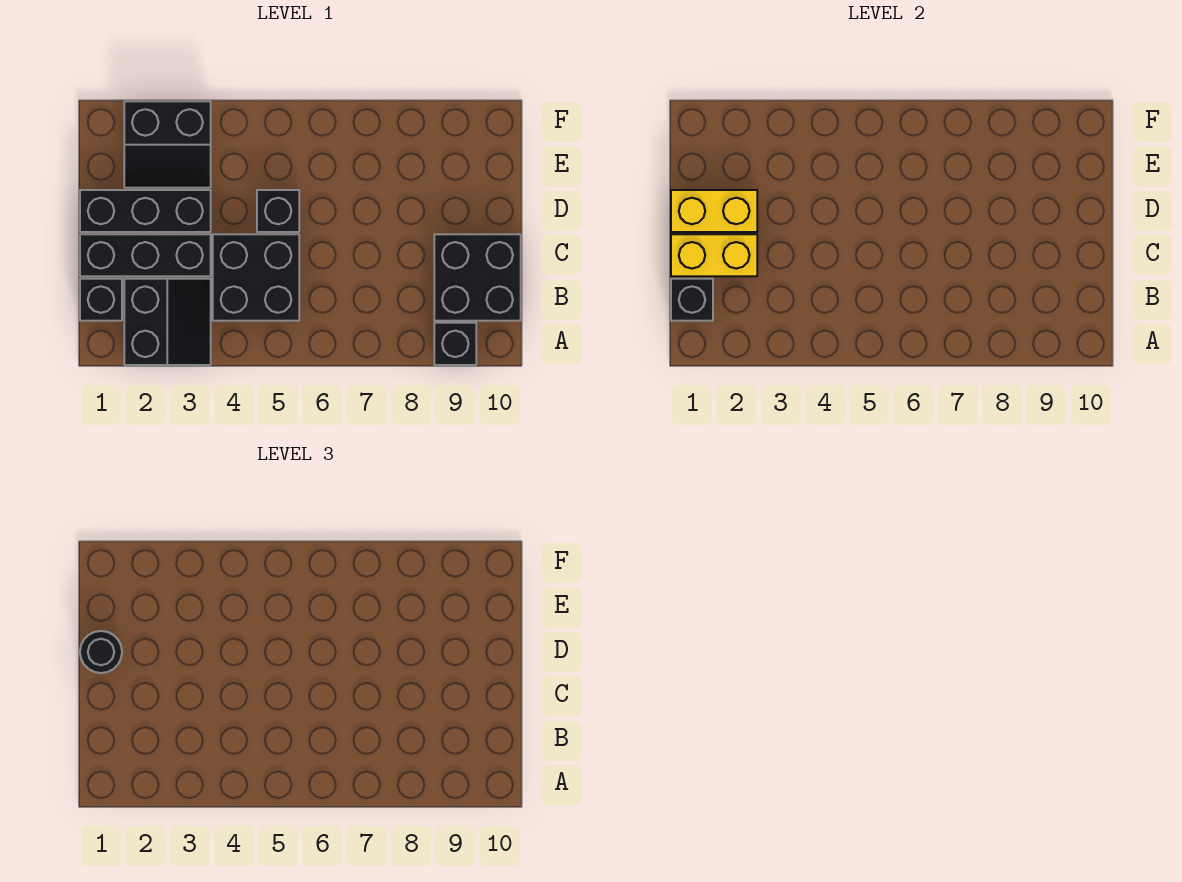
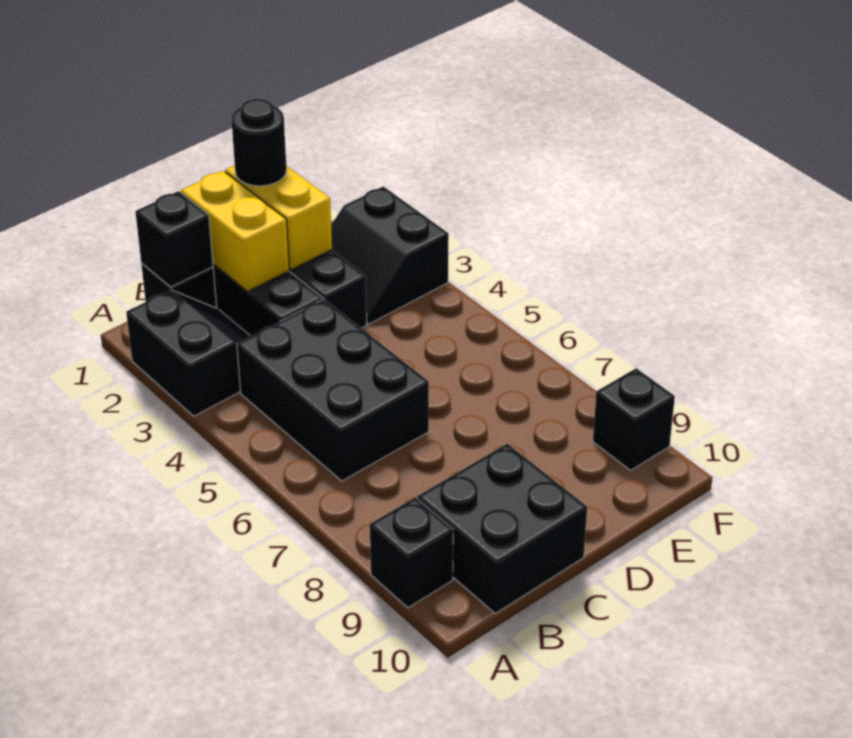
black 2x2 slope [124,279,211,365] -> black 2x2 slope turned to [126,290,251,416]
black 2x2 brick [213,234,299,321] -> black 2x3 brick [237,299,429,481]
black 1x1 brick [257,190,299,232] -> black 1x1 brick moved to [593,368,675,470]

